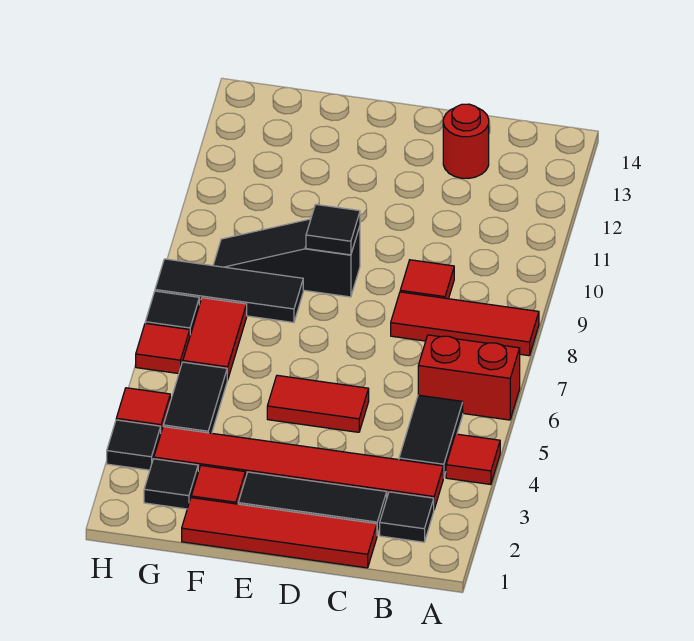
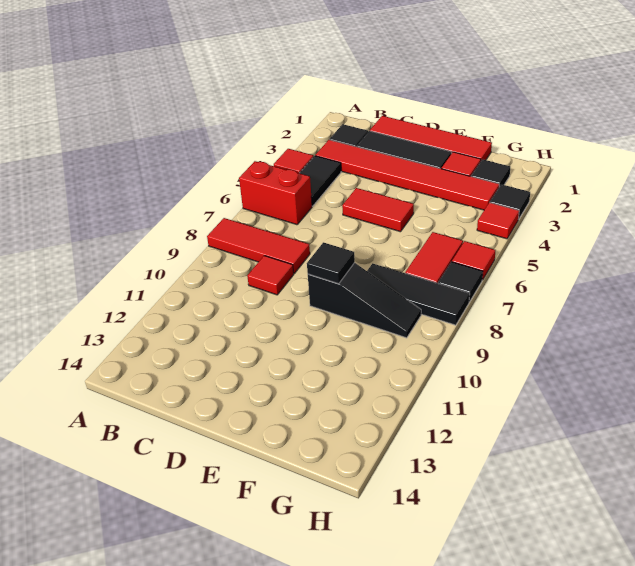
red 1x1 round brick [443,104,489,178] -> none
black 1x2 tile [163,362,227,433] -> none

